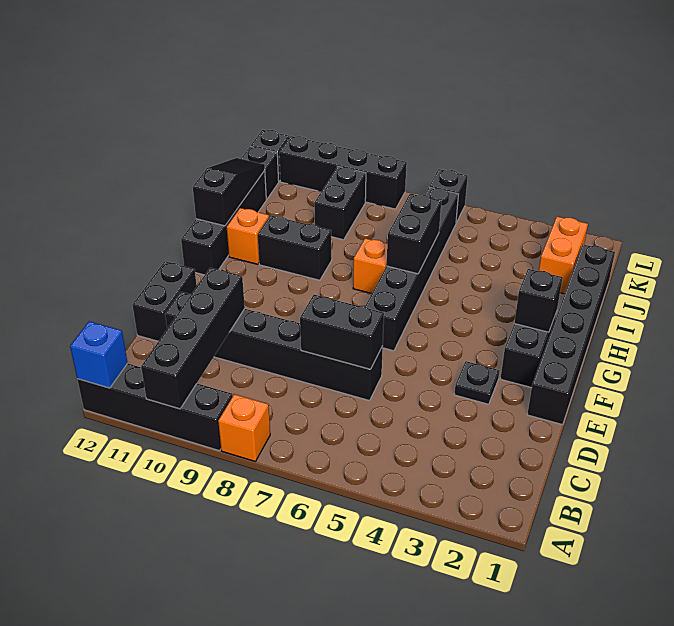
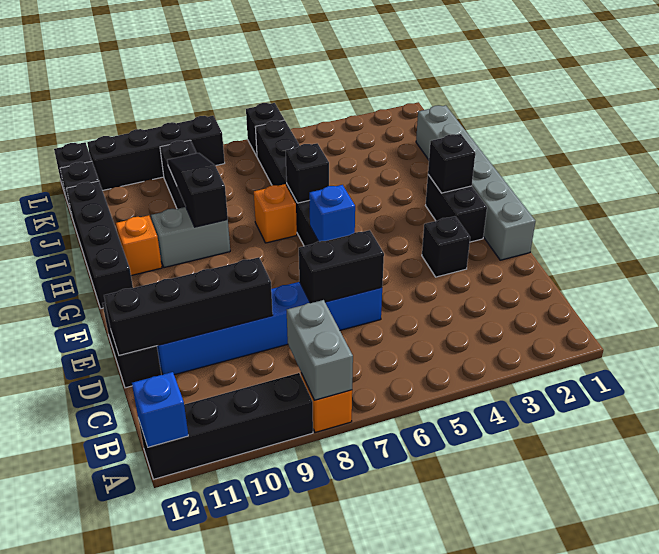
none -> grey 1x2 brick [287,300,353,400]
black 1x4 brick [141,268,245,409] -> black 1x4 brick turned to [104,257,273,355]
black 1x6 brick [165,292,383,401] -> blue 1x6 brick [157,282,382,375]
black 1x6 brick [527,244,615,425] -> grey 1x6 brick [416,105,535,260]
black 1x1 plate [454,361,499,404] -> black 1x1 brick [422,216,470,277]
none -> blue 1x1 brick [309,185,355,241]
black 1x2 brick [387,194,441,274] -> black 1x1 brick [286,143,329,203]
black 1x2 brick [258,215,332,280] -> grey 1x2 brick [151,207,230,268]
black 1x3 slope [193,158,265,226] -> black 1x3 slope moved to [167,153,228,227]
orange 1x2 brick [539,217,588,294] -> none

